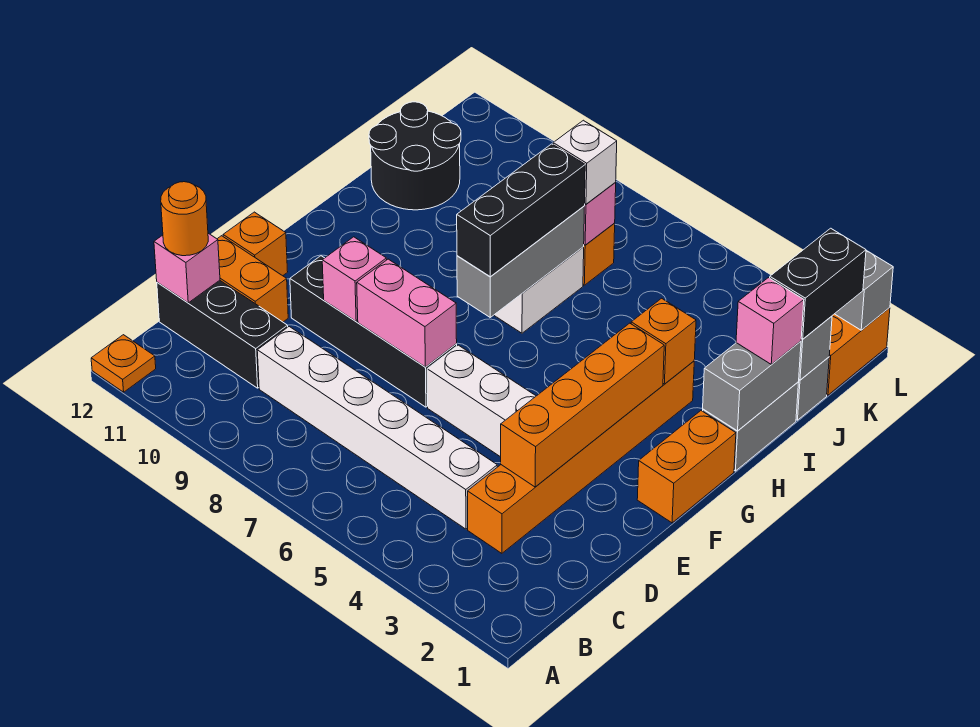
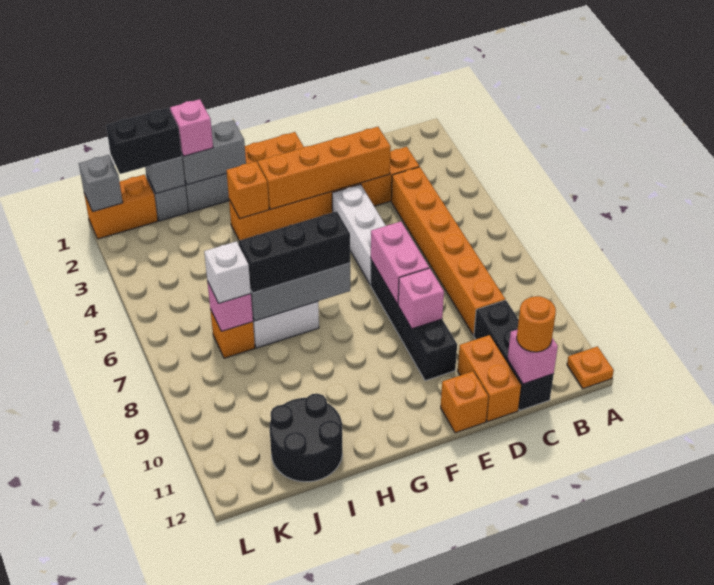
white 1x6 brick [257,327,497,529] -> orange 1x6 brick [391,167,505,335]

